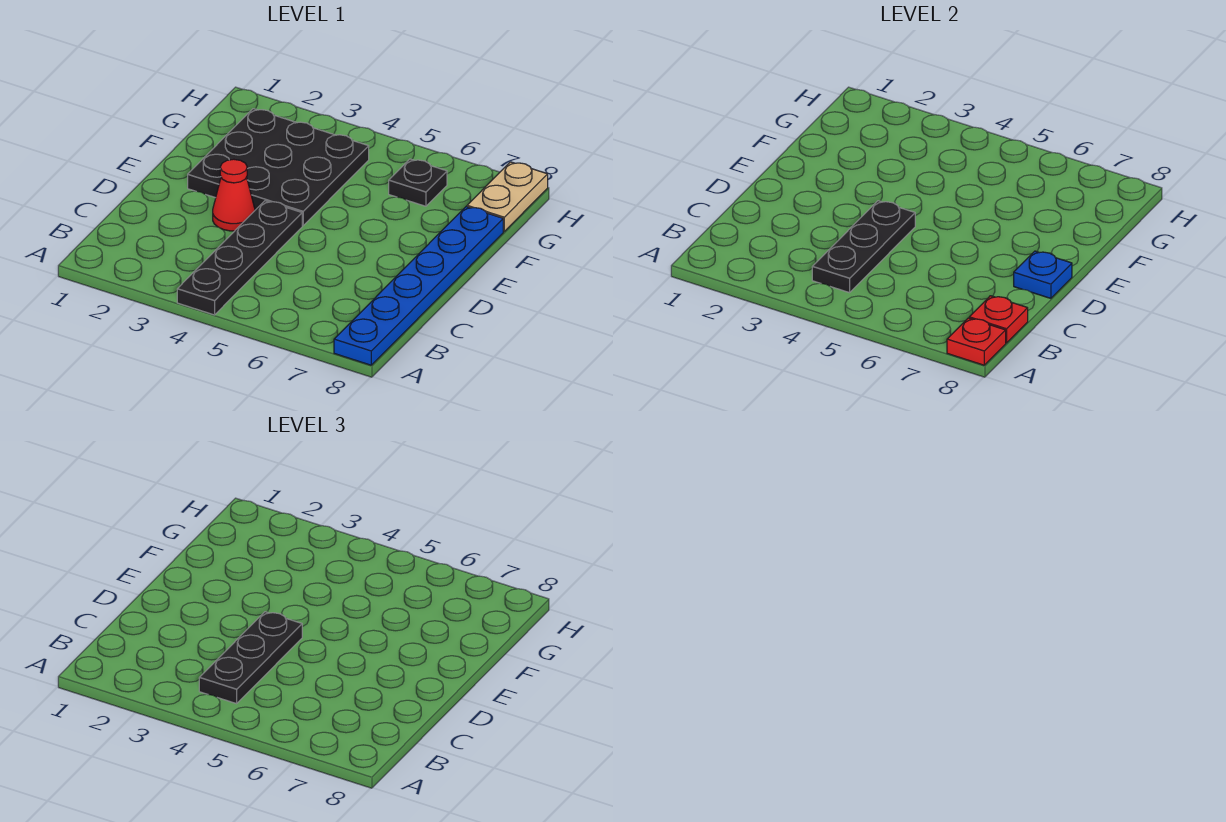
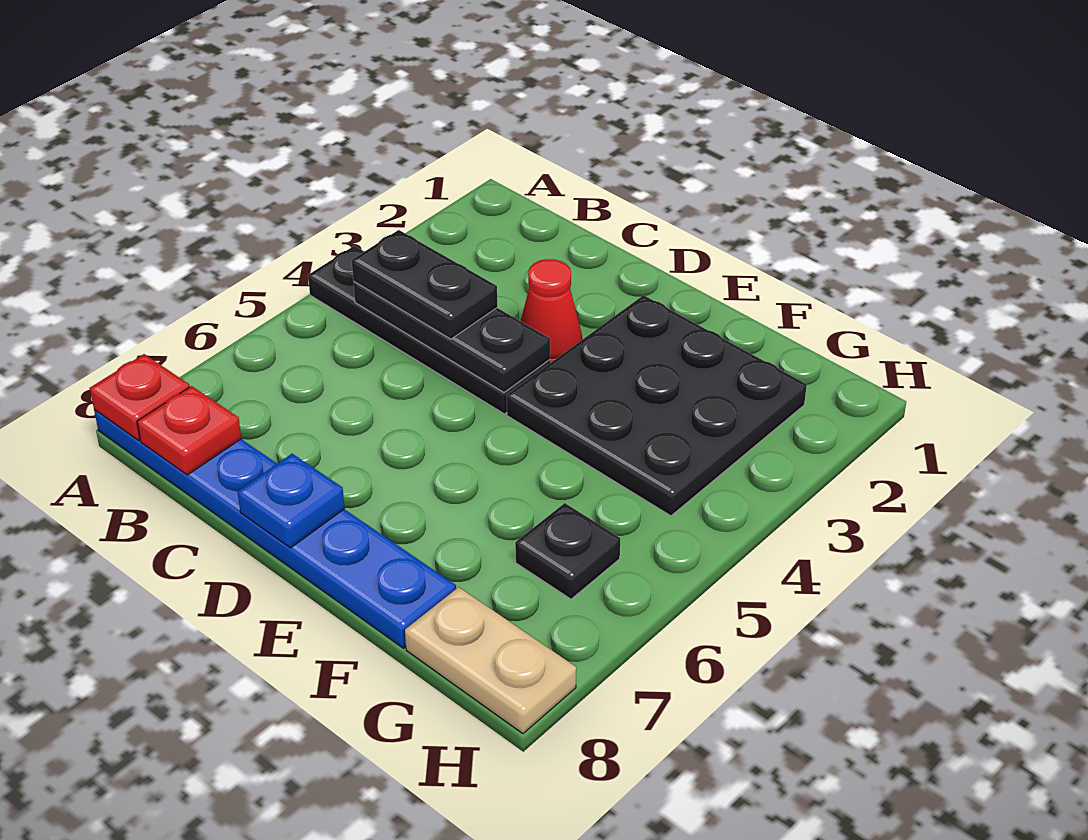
black 1x3 plate [199,612,302,704] -> black 1x2 plate [352,230,497,339]

